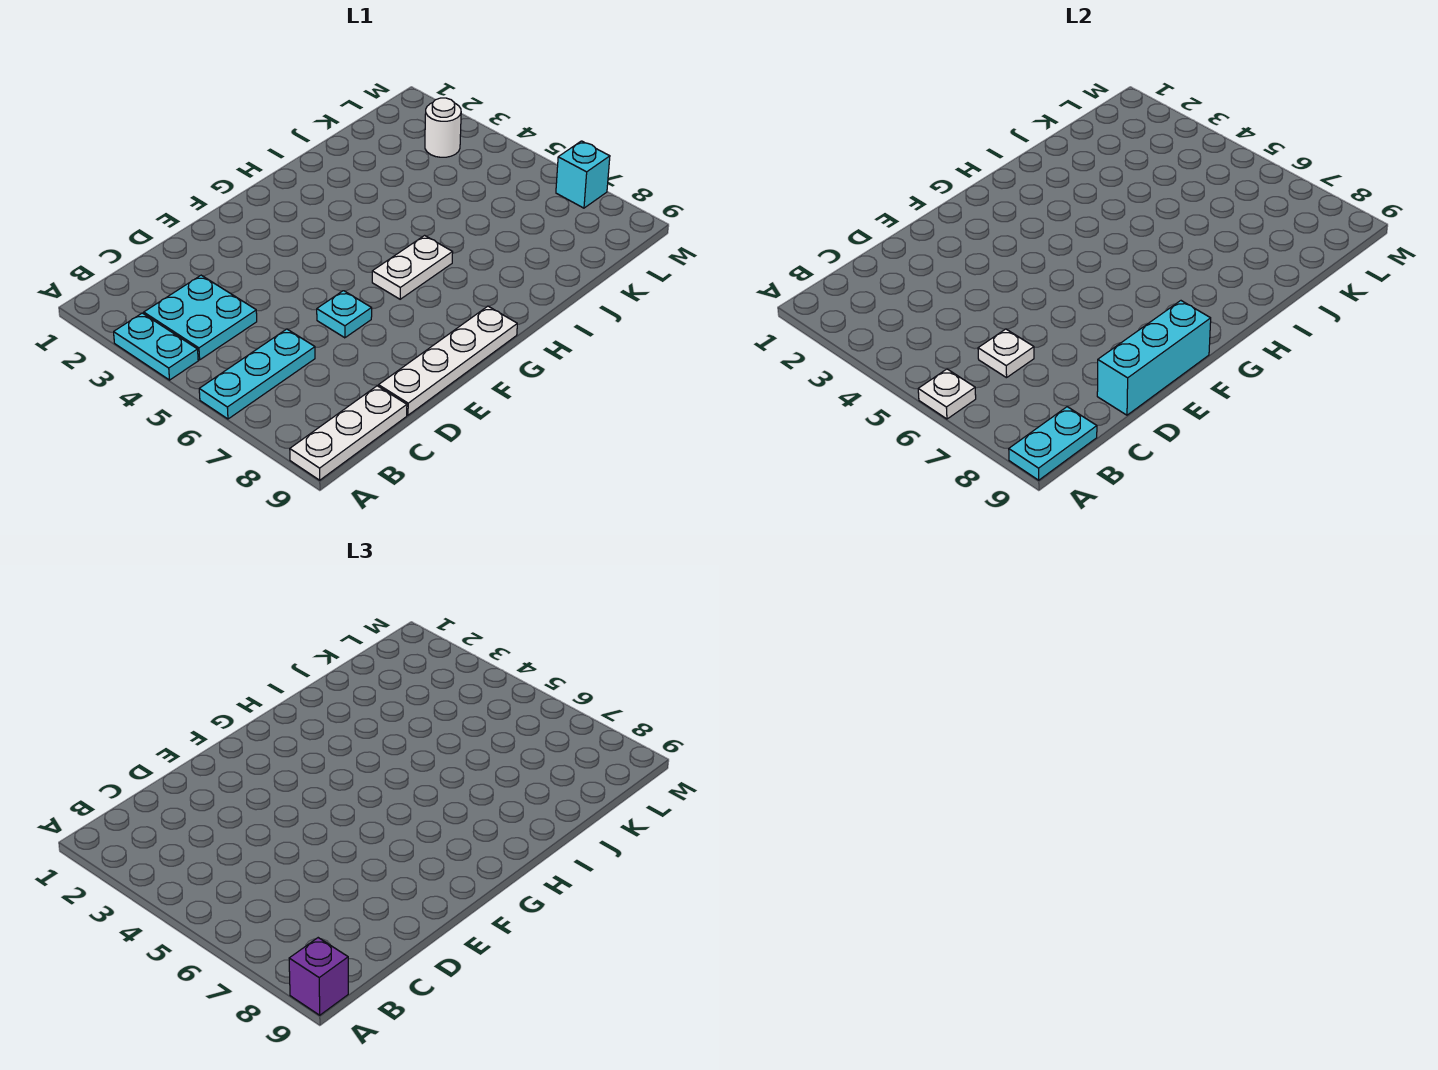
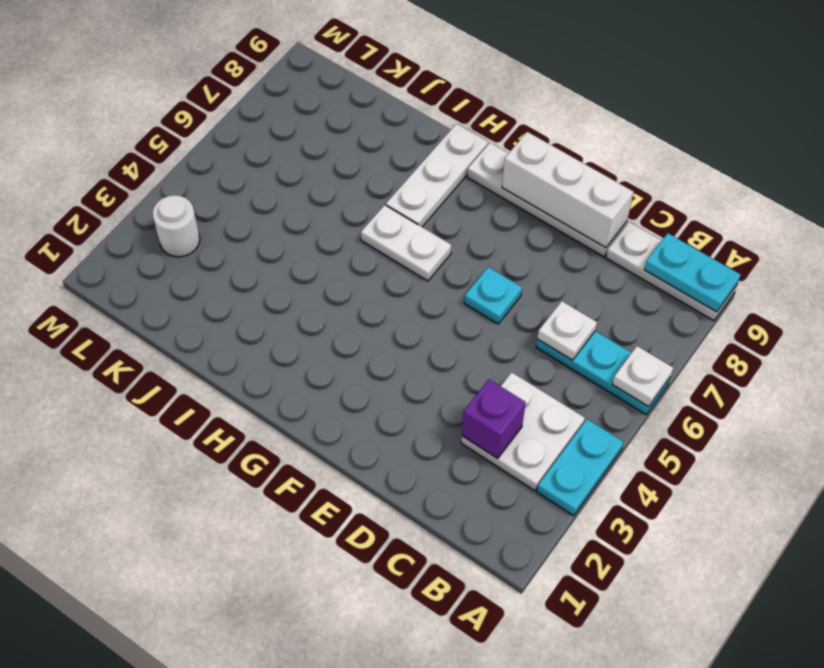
purple 1x1 brick [289,938,348,1015] -> purple 1x1 brick moved to [462,379,526,459]
cyan 2x2 plate [144,275,257,360] -> white 2x2 plate [461,372,585,491]
cyan 1x3 brick [1097,301,1211,415] -> white 1x3 brick [502,132,634,248]
none -> white 1x3 plate [386,124,488,227]
cyan 1x1 brick [556,141,610,208] -> none

